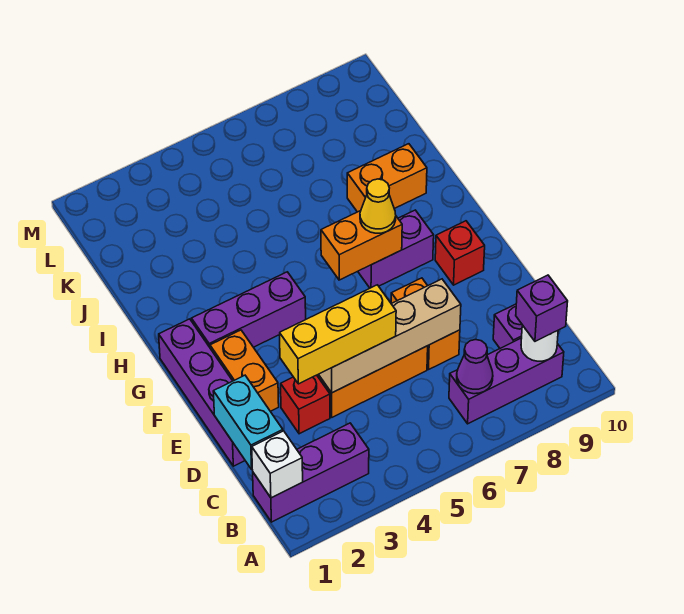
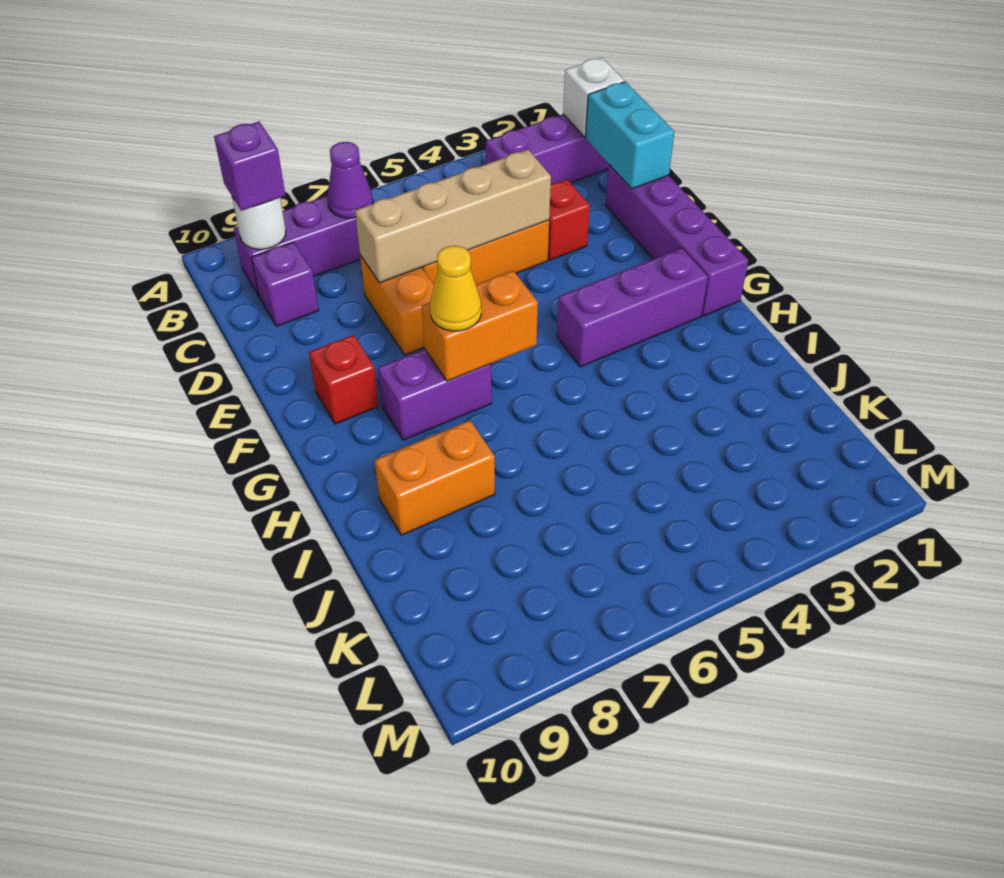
yellow 1x3 brick [280,285,396,384] -> none
orange 1x2 brick [210,330,279,411] -> none

